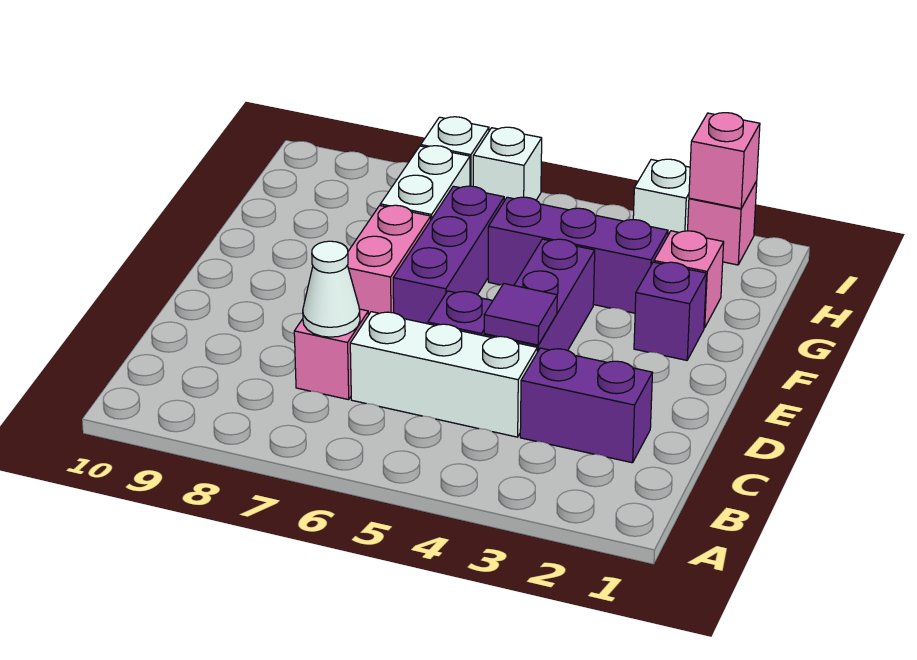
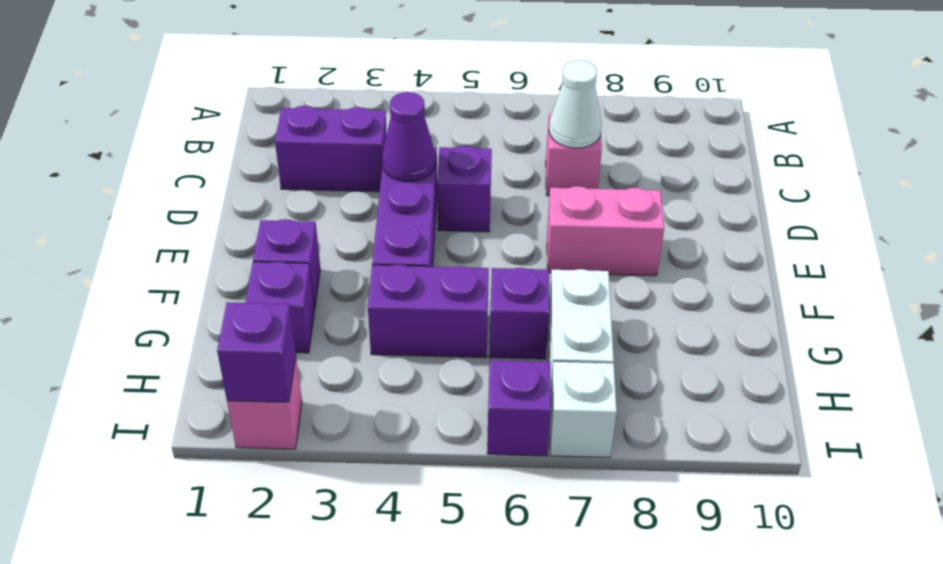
white 1x3 brick [350,312,537,437] -> none
purple 1x1 tile [484,284,557,345] -> purple 1x1 cone [382,92,436,182]
purple 1x3 brick [393,186,504,324] -> purple 1x1 brick [489,268,549,359]
pink 1x2 brick [348,205,431,315] -> pink 1x2 brick turned to [547,186,664,276]
pink 1x1 brick [654,231,724,328] -> purple 1x1 brick [245,262,315,353]
purple 1x3 brick [488,197,668,313] -> purple 1x2 brick [368,265,489,357]
pink 1x1 brick [689,113,760,209] -> purple 1x1 brick [217,302,296,402]
white 1x1 brick [633,159,690,235] -> none
white 1x1 brick [473,127,542,201] -> purple 1x1 brick [487,360,551,456]

